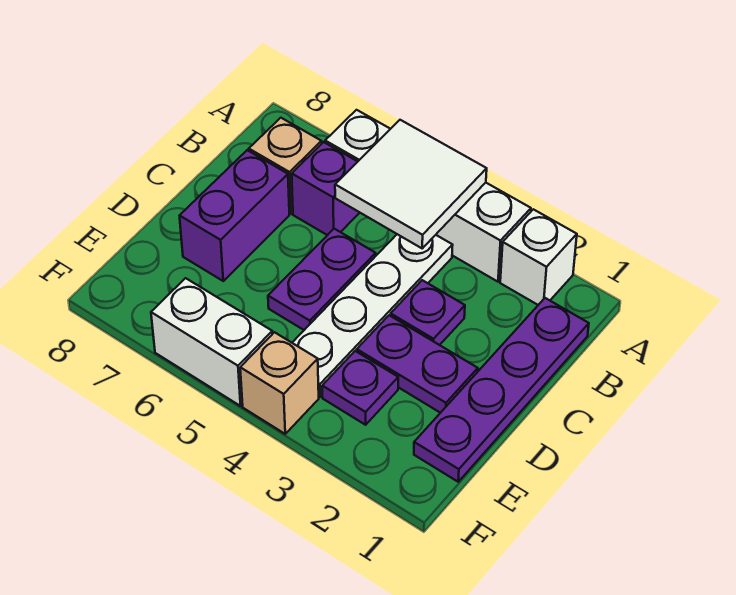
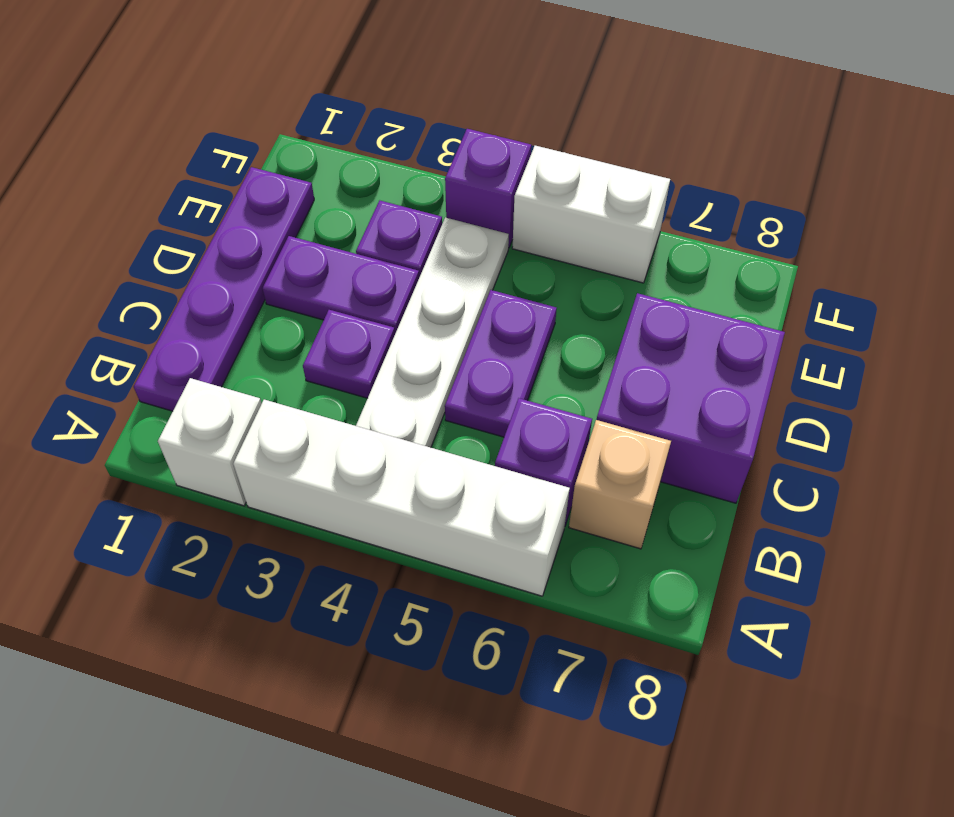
white 2x2 tile [335,120,487,248] -> none
purple 1x2 brick [180,150,289,281] -> purple 2x2 brick [597,293,785,503]
tan 1x1 brick [240,332,319,434] -> purple 1x1 brick [445,129,531,248]

